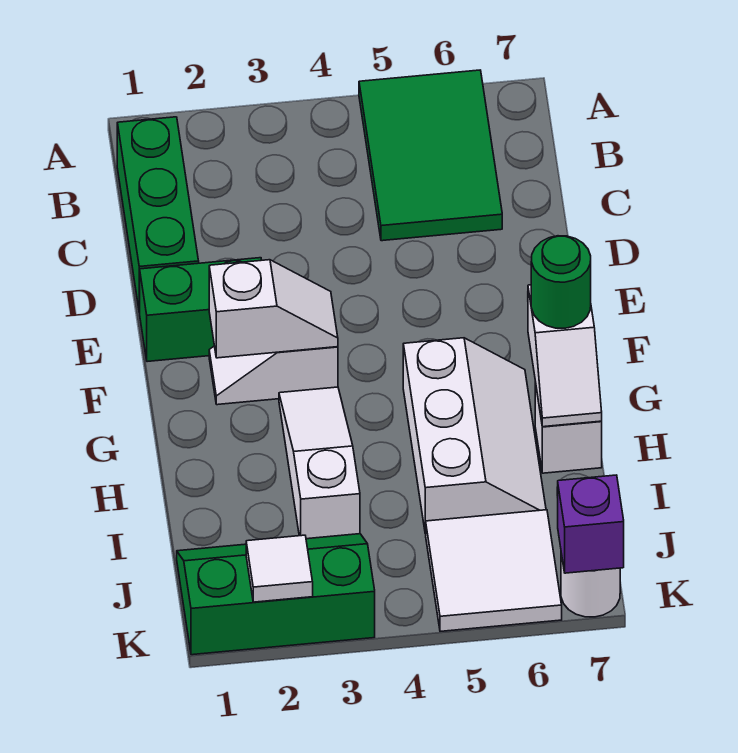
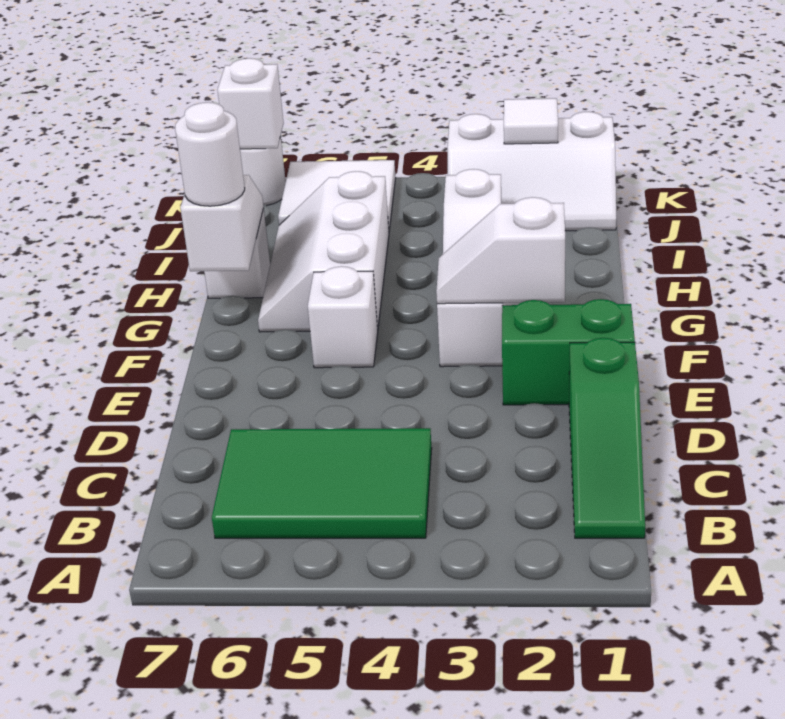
green 2x3 tile [359,70,502,241] -> green 2x3 tile turned to [212,428,432,538]
green 1x3 brick [117,117,199,312] -> green 1x3 slope [569,338,645,538]
none -> white 1x1 brick [308,266,378,368]
green 1x1 round brick [531,236,591,328] -> white 1x1 round brick [175,102,245,206]
green 2x3 slope [177,534,375,655] -> white 2x3 slope [448,112,616,231]
purple 1x1 brick [558,475,624,573] -> white 1x1 brick [218,58,284,149]

